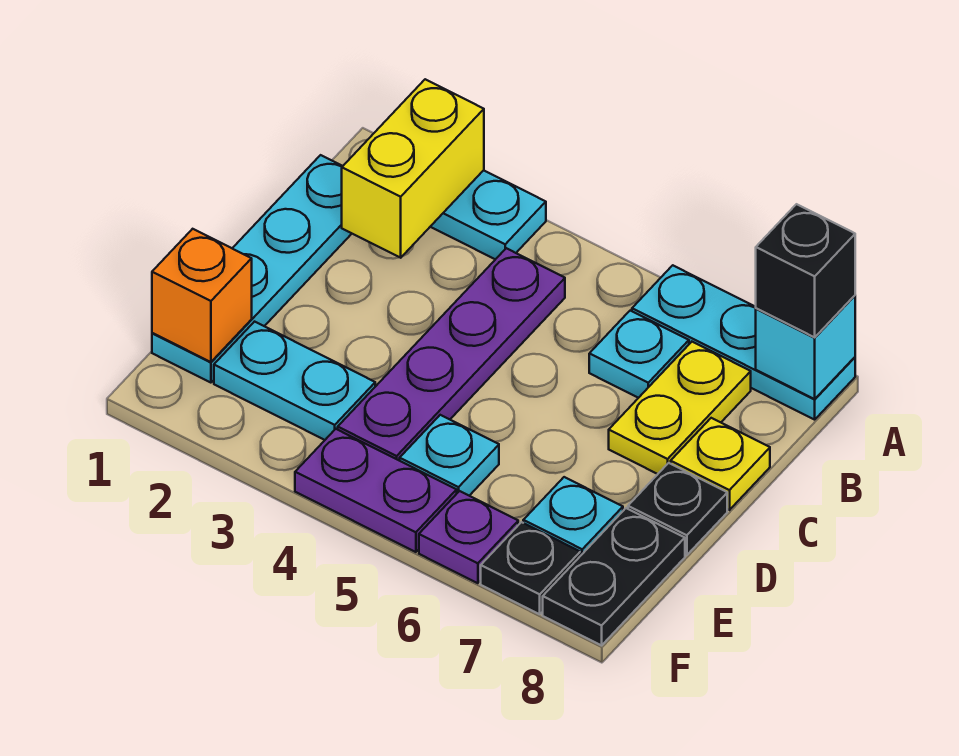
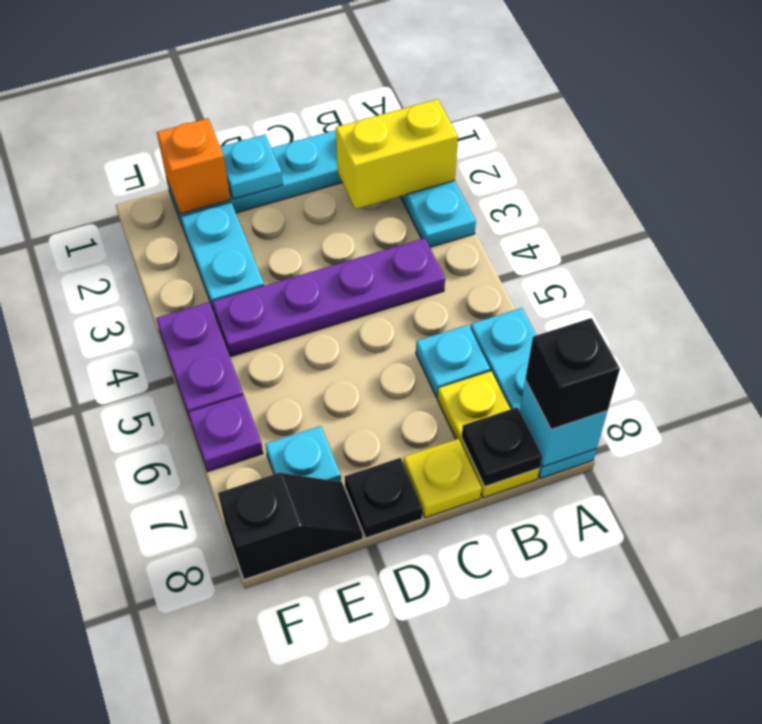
yellow 1x2 plate [609,342,751,474] -> yellow 1x2 plate turned to [438,371,540,498]
cyan 1x1 plate [400,415,499,496] -> cyan 1x1 plate moved to [220,135,283,199]
black 1x2 plate [543,508,685,645] -> black 1x2 slope [218,473,363,579]
black 1x1 plate [481,522,580,614] -> black 1x1 plate moved to [461,407,542,486]

